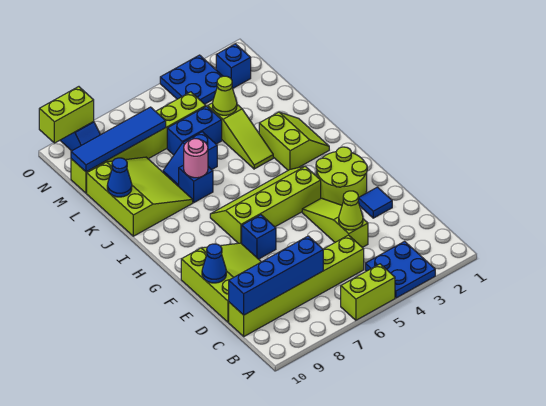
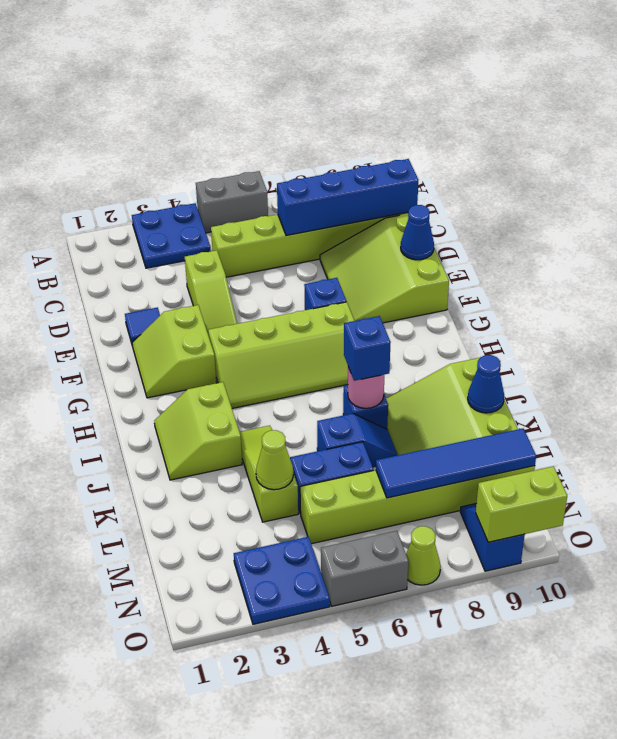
lime 1x2 brick [341,264,395,320] -> grey 1x2 brick [196,171,268,233]
lime 1x1 cone [339,191,363,230] -> lime 1x1 cone moved to [406,526,441,585]
lime 2x2 round brick [316,147,367,205] -> lime 2x2 slope [132,305,216,398]
blue 1x1 brick [216,44,251,88] -> blue 1x1 brick moved to [344,316,391,381]
none -> grey 1x2 brick [321,531,408,606]

